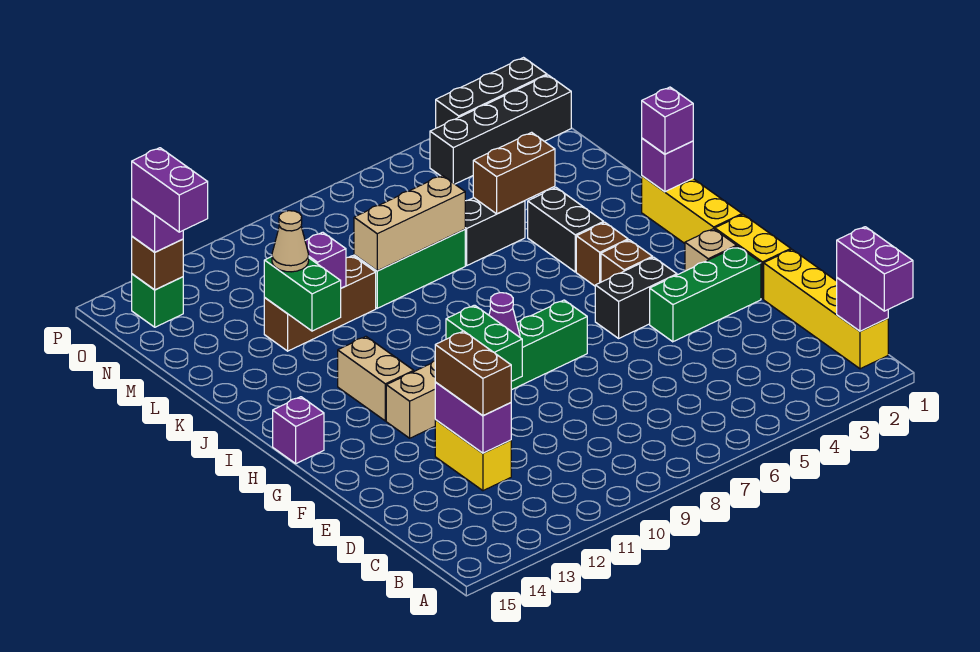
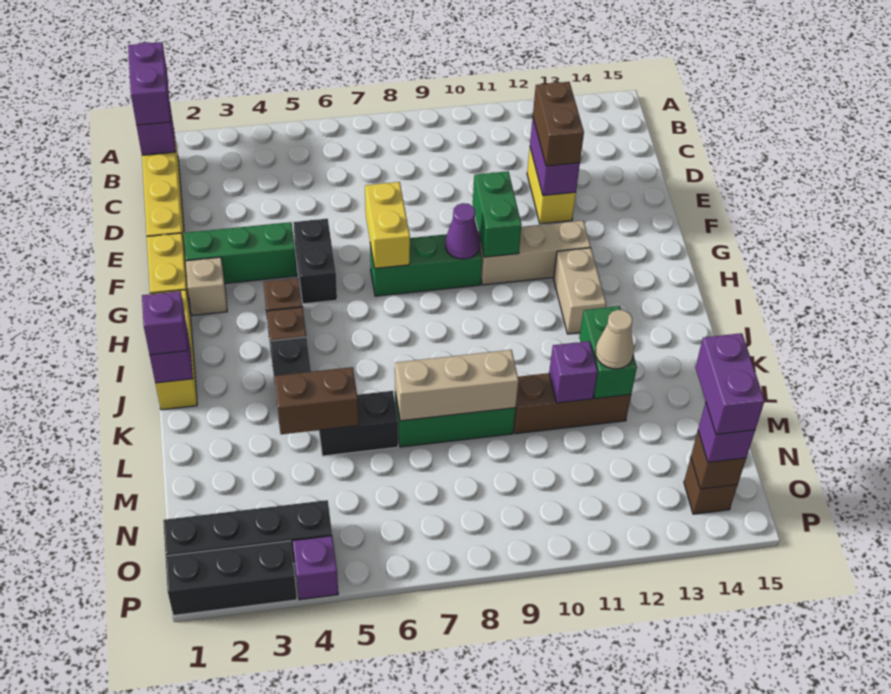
none -> yellow 1x2 brick [365,182,410,268]
black 1x2 brick [595,257,677,338] -> black 1x2 brick turned to [293,219,337,304]
purple 1x1 brick [273,397,324,463] -> purple 1x1 brick moved to [293,536,338,600]
green 1x1 brick [132,274,183,327] -> brown 1x1 brick [684,458,738,514]

